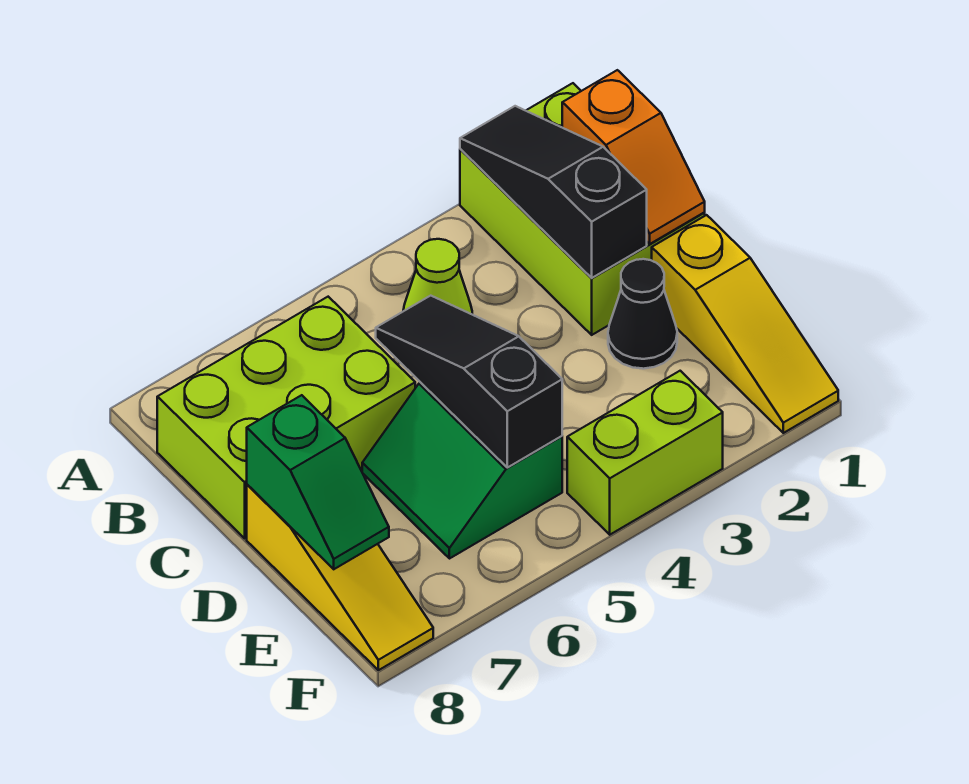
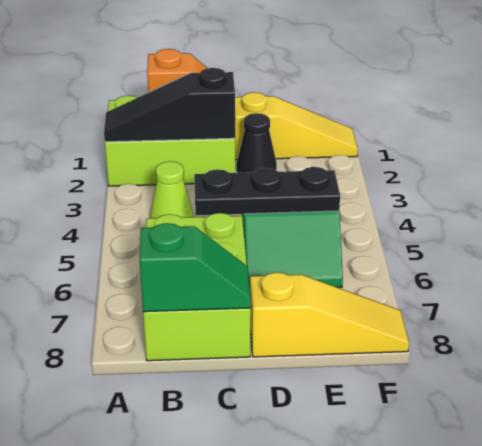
black 1x3 slope [376,296,562,468] -> black 1x3 plate [194,167,340,215]
green 1x2 slope [247,395,389,569] -> green 1x2 slope moved to [140,223,251,312]
lime 1x2 brick [567,371,723,535] -> none

